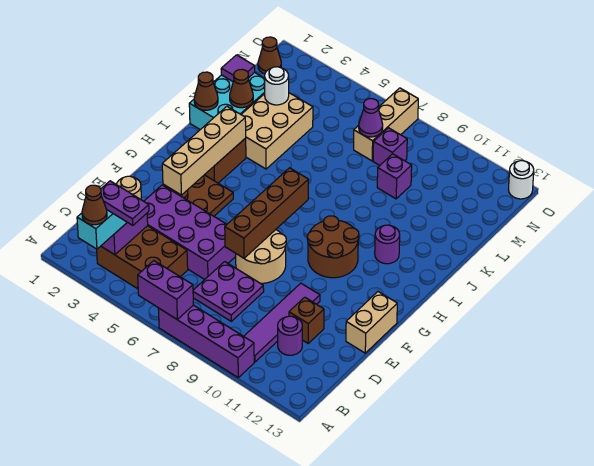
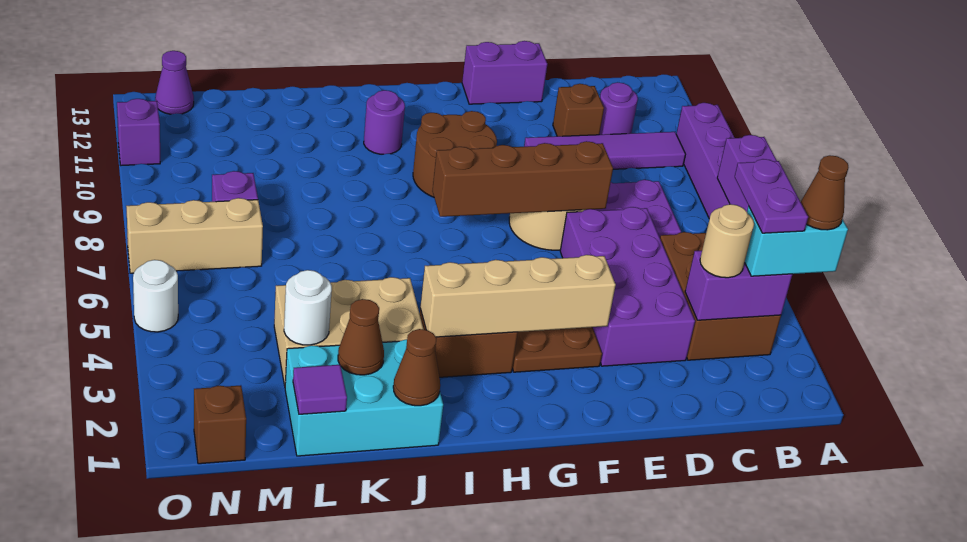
tan 1x2 brick [346,292,397,353] -> purple 1x2 brick [462,41,547,104]
purple 1x1 brick [377,154,412,199] -> purple 1x1 brick moved to [117,99,160,165]
purple 1x1 cone [359,99,383,137] -> purple 1x1 cone moved to [155,51,194,114]
brown 1x1 cone [258,37,281,74] -> brown 1x1 brick [194,385,246,464]
white 1x1 round brick [509,161,534,199] -> white 1x1 round brick moved to [133,260,178,332]

